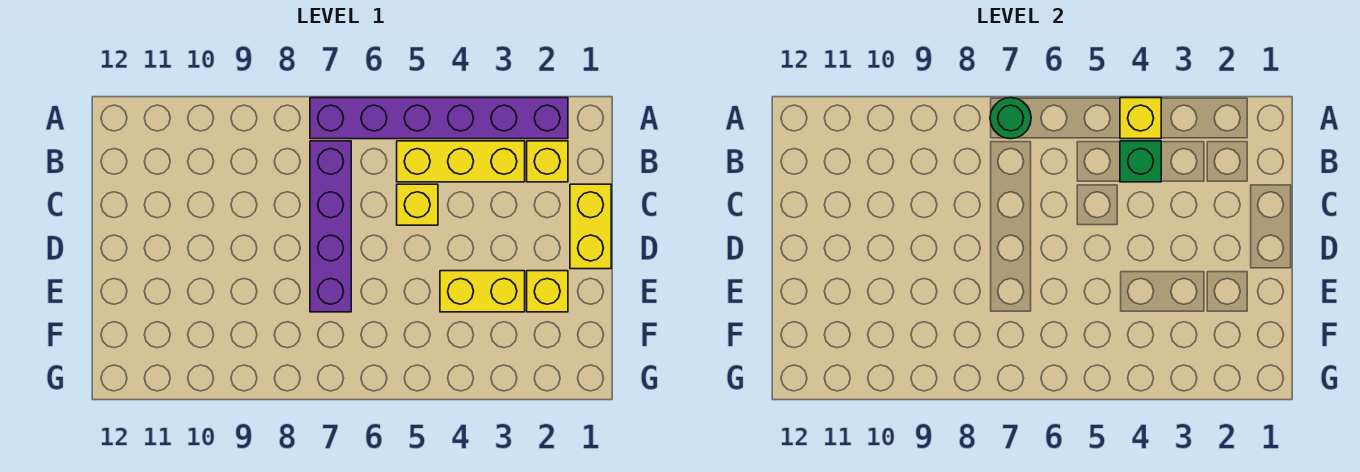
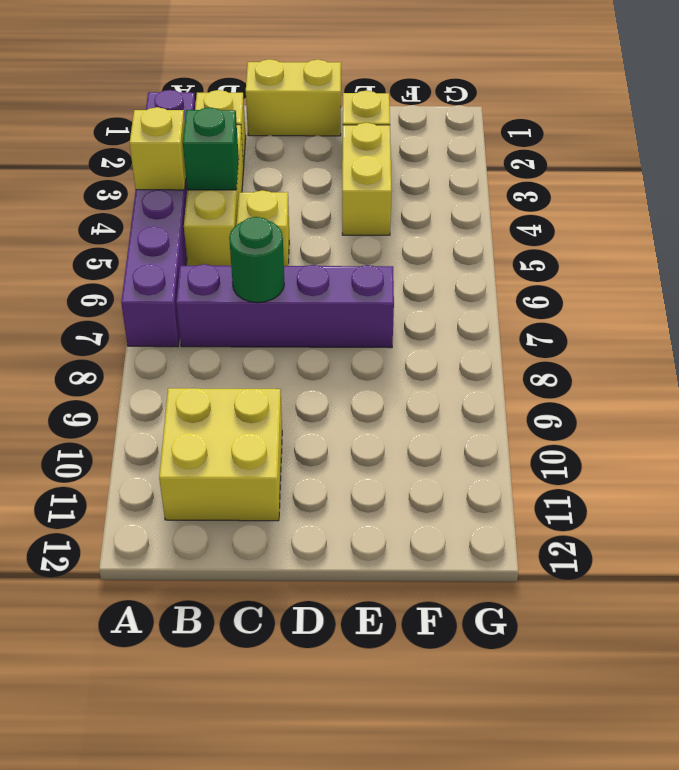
green 1x1 round brick [990,98,1031,139] -> green 1x1 round brick moved to [229,217,284,303]
none -> yellow 2x2 brick [159,388,282,521]

